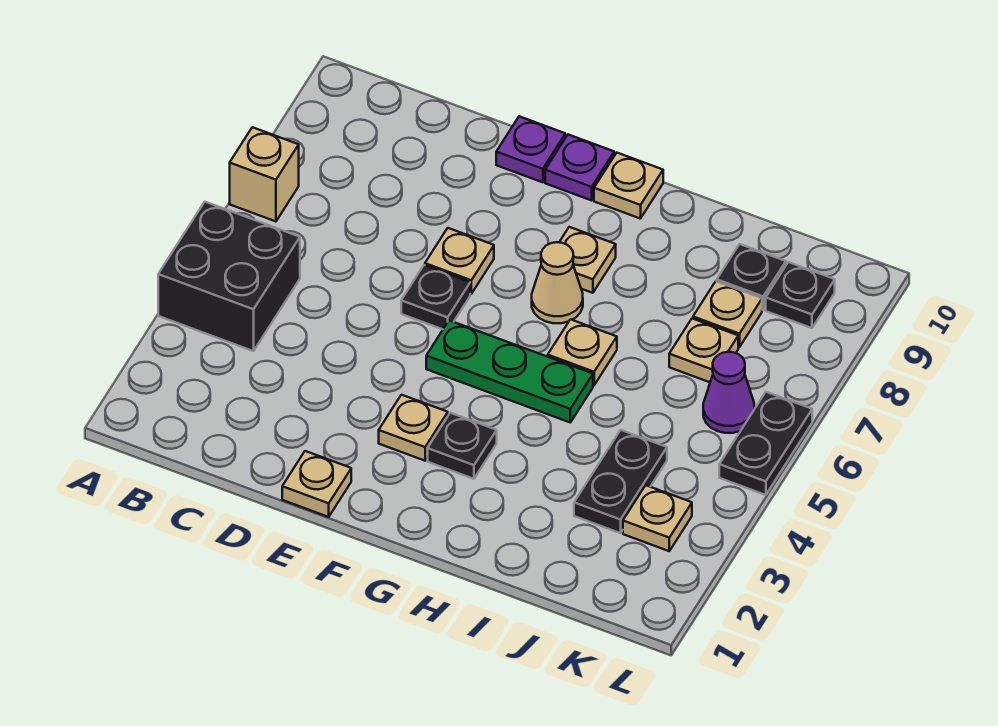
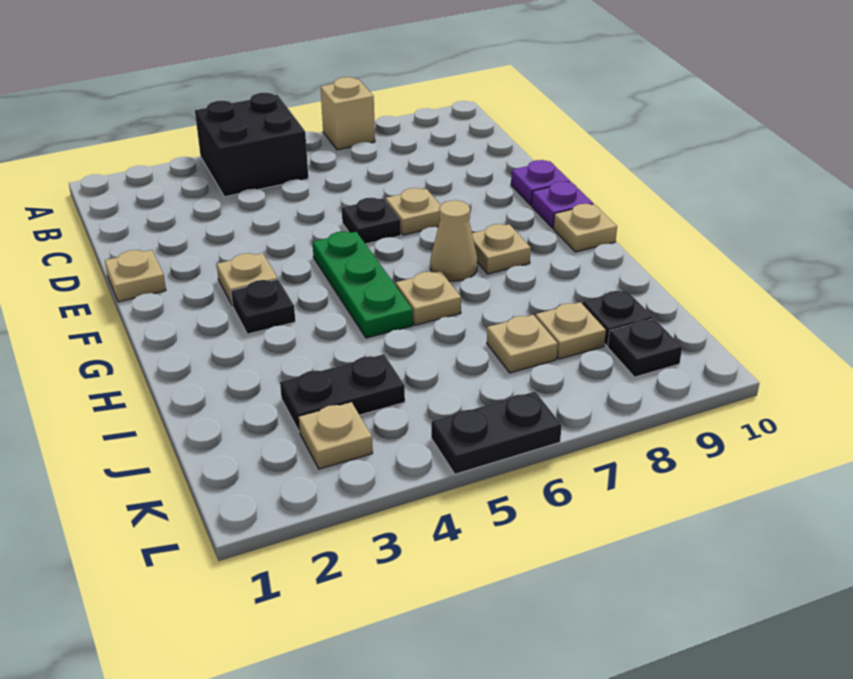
purple 1x1 cone [703,352,754,433] -> none

